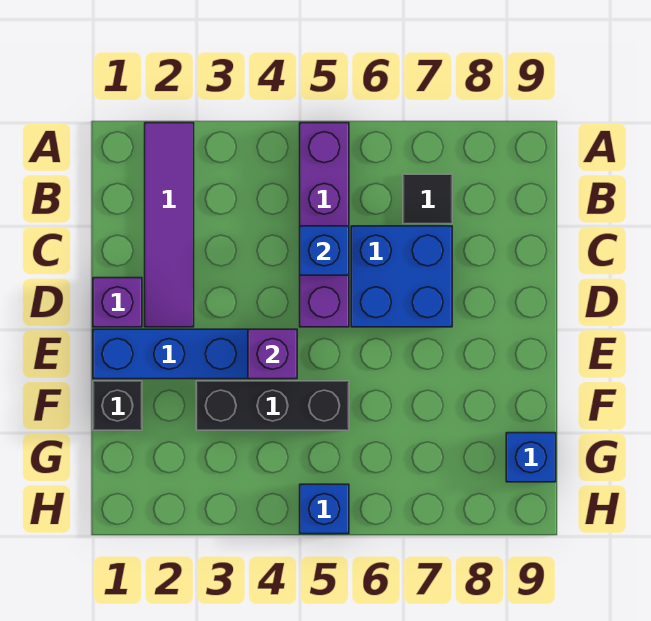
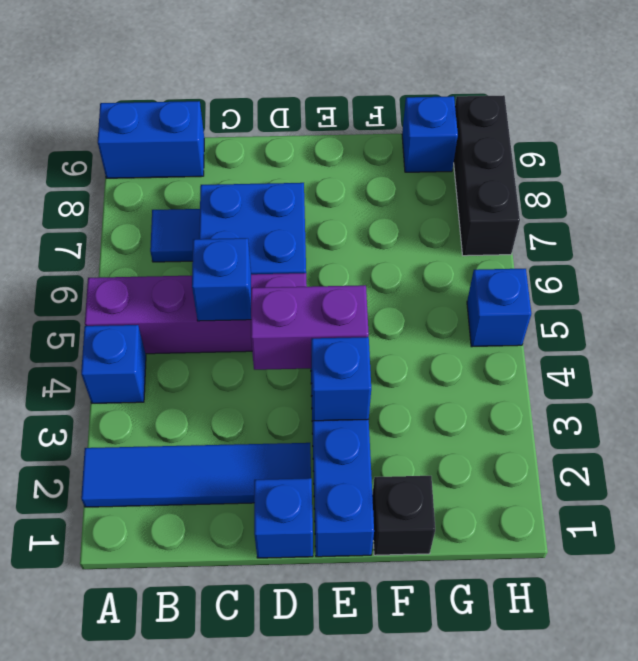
purple 1x4 tile [145,123,194,327] -> blue 1x4 tile [81,443,311,507]
none -> blue 1x1 brick [81,325,146,403]
none -> blue 1x2 brick [98,101,204,178]
black 1x1 tile [403,174,452,224] -> blue 1x1 tile [150,209,200,262]
purple 1x1 brick [93,278,142,327] -> blue 1x1 brick [254,478,313,558]
none -> blue 1x1 brick [311,337,371,421]
purple 1x1 brick [248,329,297,379] -> purple 1x2 brick [251,285,369,370]
black 1x3 brick [196,381,349,430] -> black 1x3 brick moved to [454,95,520,256]

